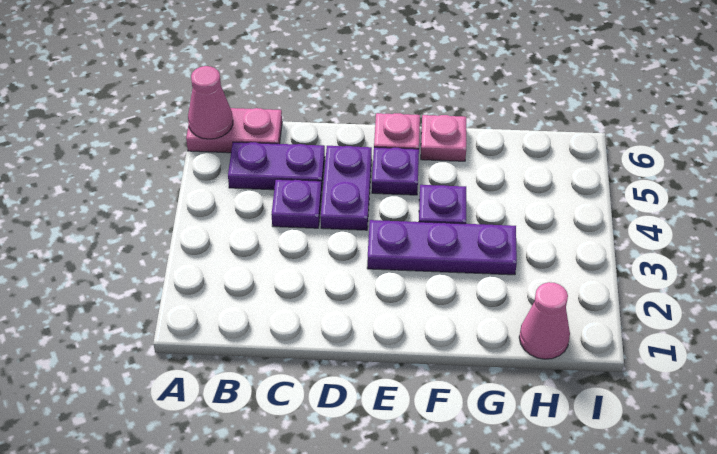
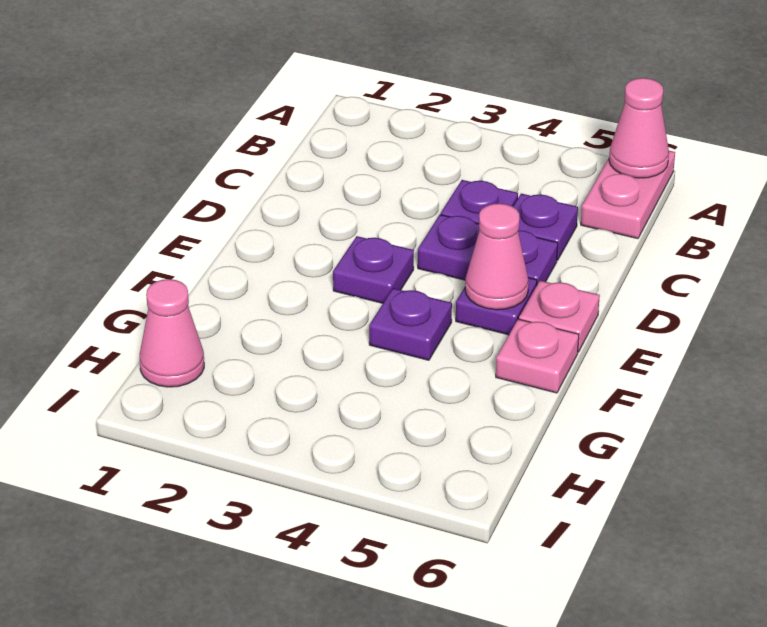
purple 1x2 plate [228,142,325,190] -> purple 1x1 plate [513,194,578,260]
purple 1x3 plate [367,220,517,275] -> purple 1x1 plate [333,236,414,303]
none -> pink 1x1 cone [465,203,529,310]

